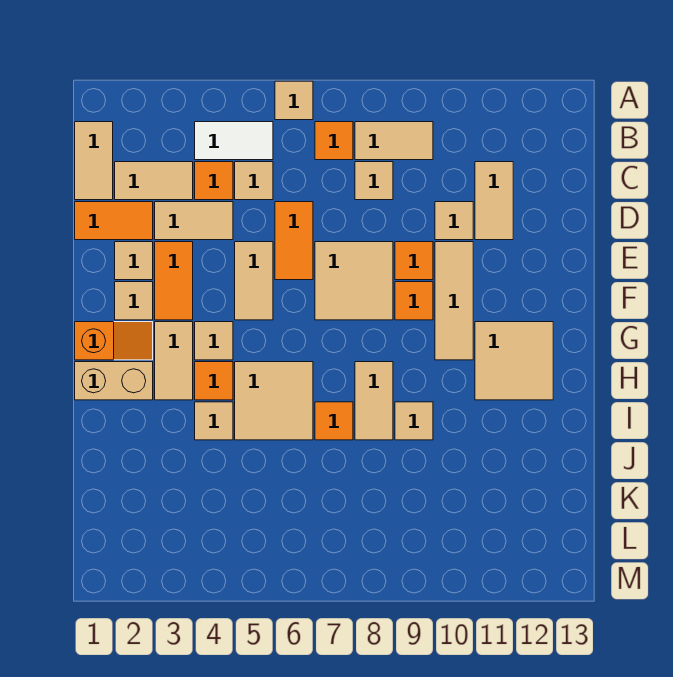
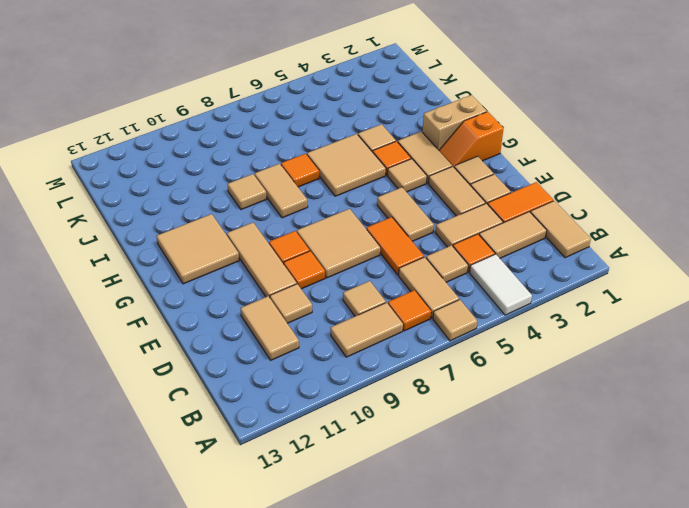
white 1x2 tile [195,122,273,160] -> white 1x2 tile turned to [470,254,532,315]
none -> tan 1x2 tile [399,257,459,318]
orange 1x2 tile [155,242,193,320] -> tan 1x2 tile [428,166,486,216]

